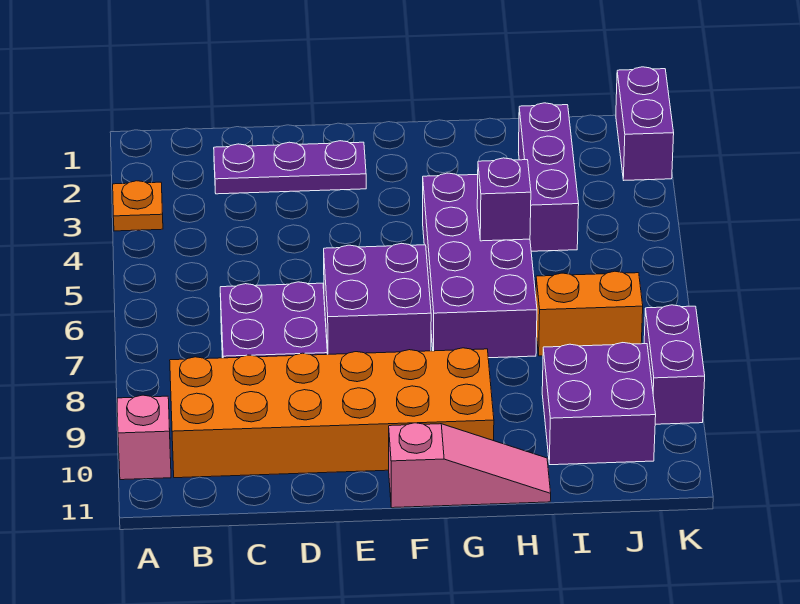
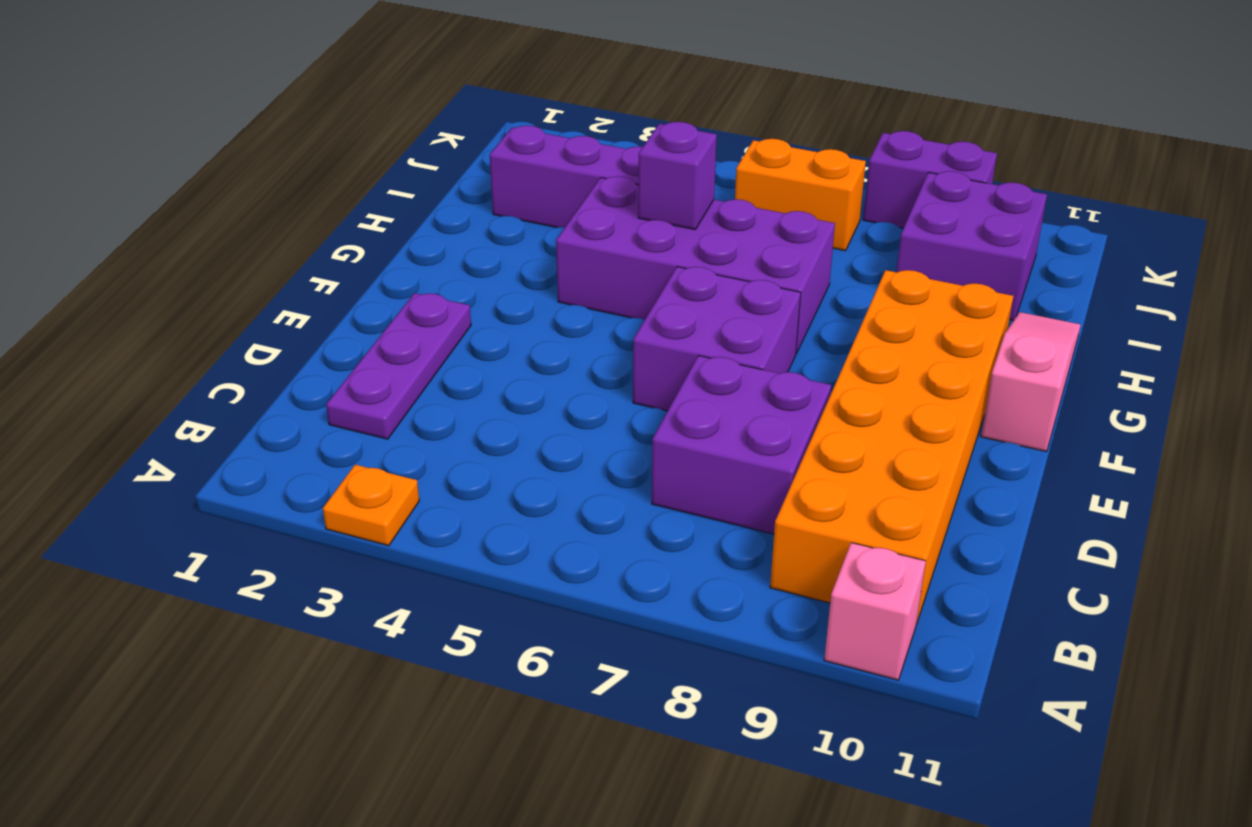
orange 1x2 brick [536,271,643,356] -> orange 1x2 brick turned to [735,139,866,251]
purple 1x2 brick [616,67,674,180] -> none

